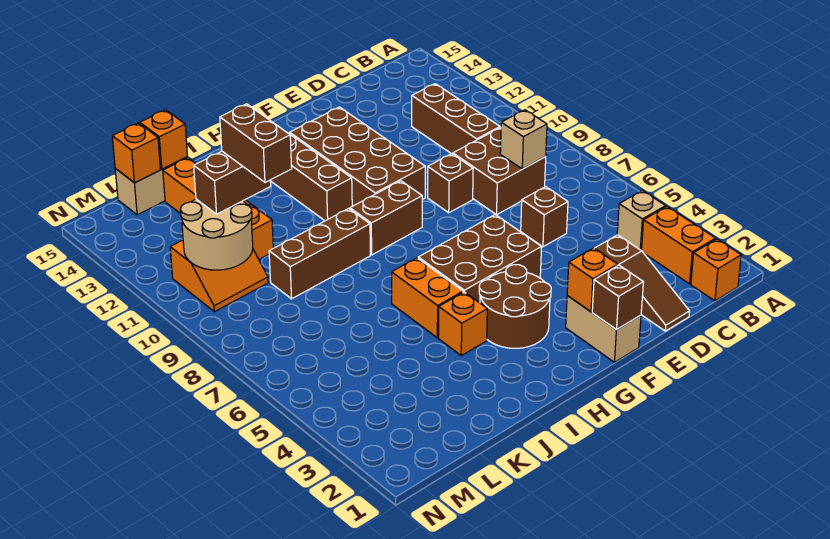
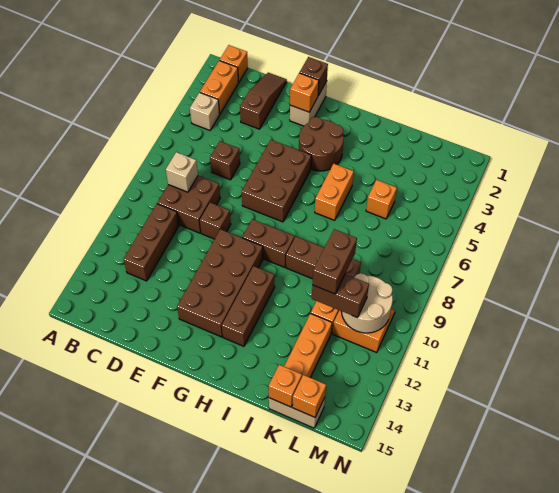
brown 2x3 brick [418,215,542,303] -> brown 2x3 brick turned to [242,140,311,222]
orange 1x1 brick [439,292,487,355] -> orange 1x1 brick moved to [366,180,397,219]

